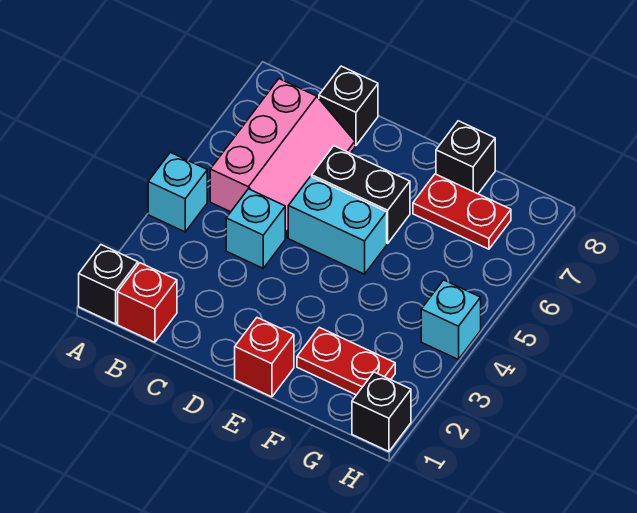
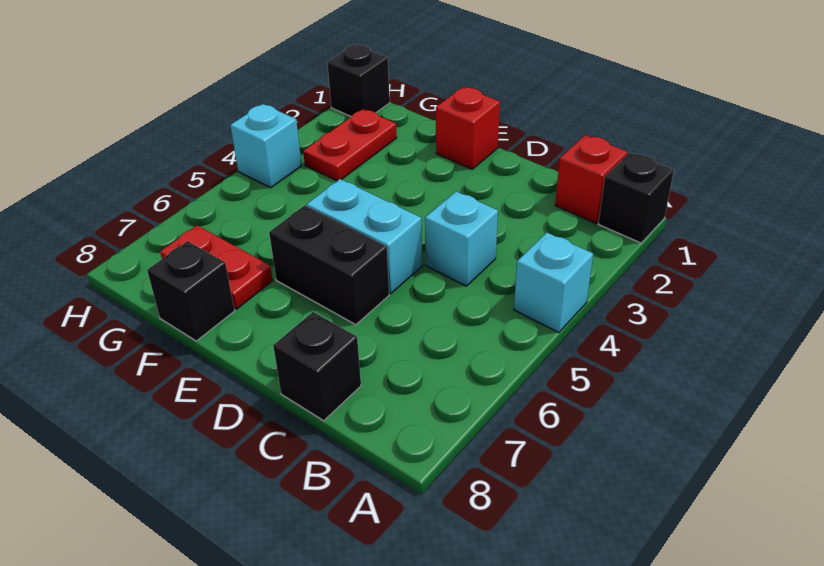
pink 2x3 slope [210,79,355,238] -> none
red 1x2 plate [297,327,395,395] -> red 1x2 plate turned to [303,109,397,181]

